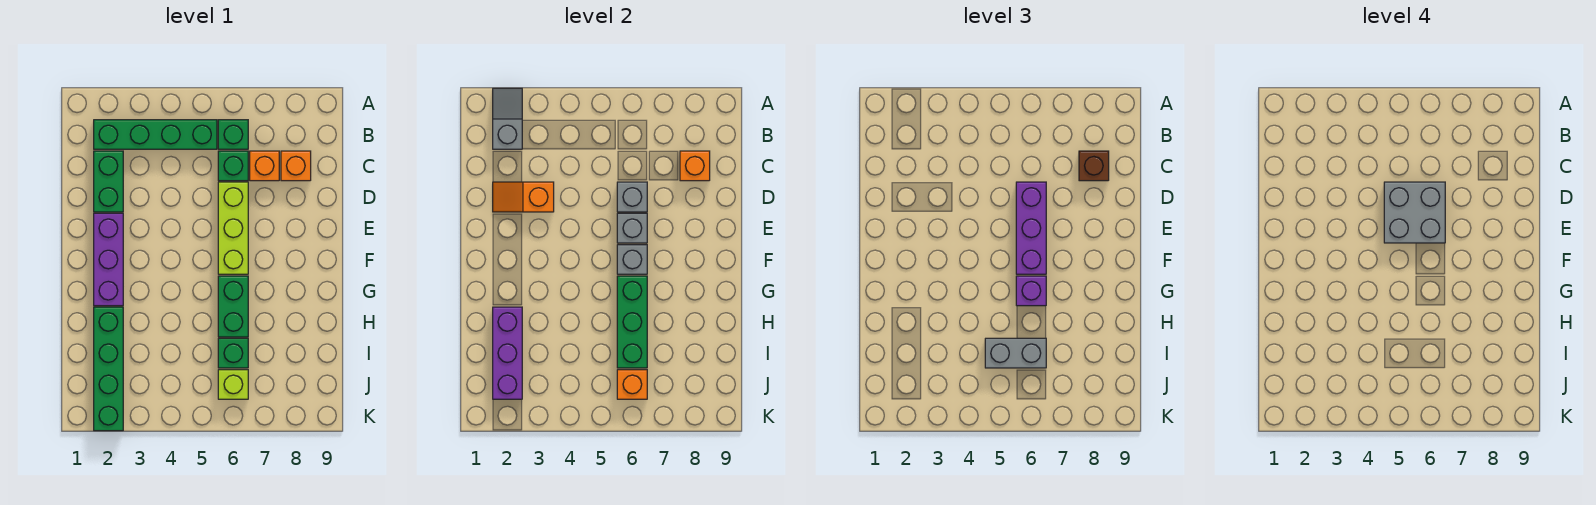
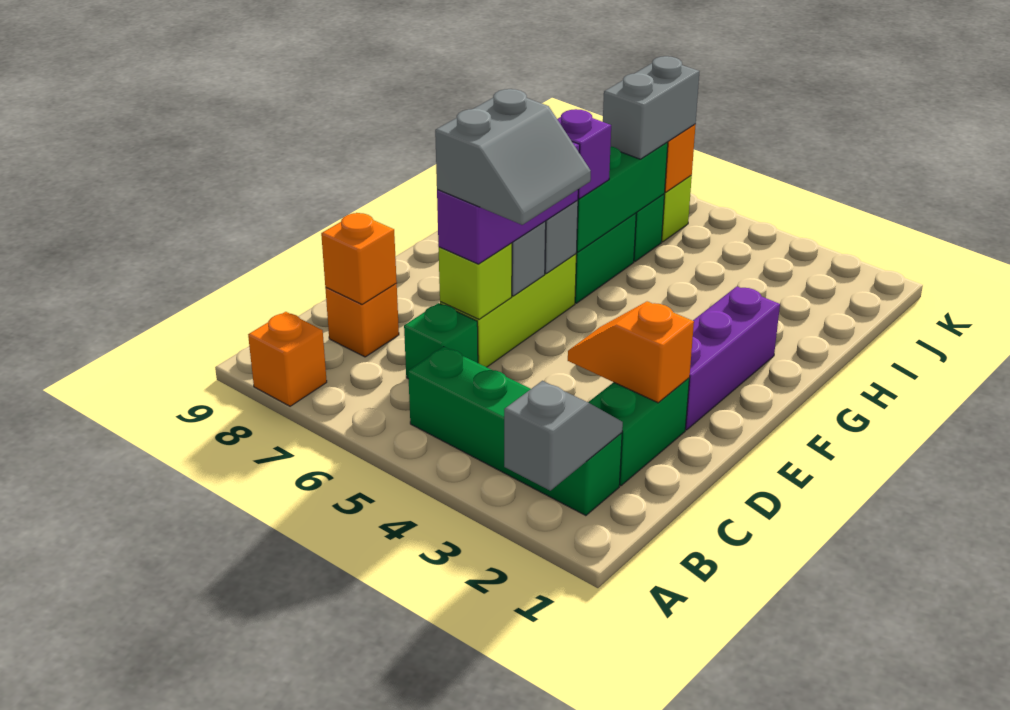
grey 1x2 slope [493,88,522,149] -> grey 1x2 slope turned to [504,381,623,491]
green 1x1 brick [218,120,248,149] -> none
orange 1x1 brick [250,151,279,181] -> orange 1x1 brick moved to [248,312,327,406]
brown 1x1 brick [1079,151,1109,181] -> none
orange 1x2 slope [493,182,554,212] -> orange 1x2 slope turned to [568,301,694,403]
grey 2x2 brick [1384,182,1445,243] -> grey 2x2 slope [435,89,591,225]
grey 1x1 brick [617,182,647,212] -> lime 1x1 brick [439,243,512,319]
green 1x4 brick [94,307,123,431] -> none
purple 1x3 brick [493,307,522,399] -> none
grey 1x2 brick [985,338,1046,368] -> grey 1x2 brick turned to [603,56,700,159]

